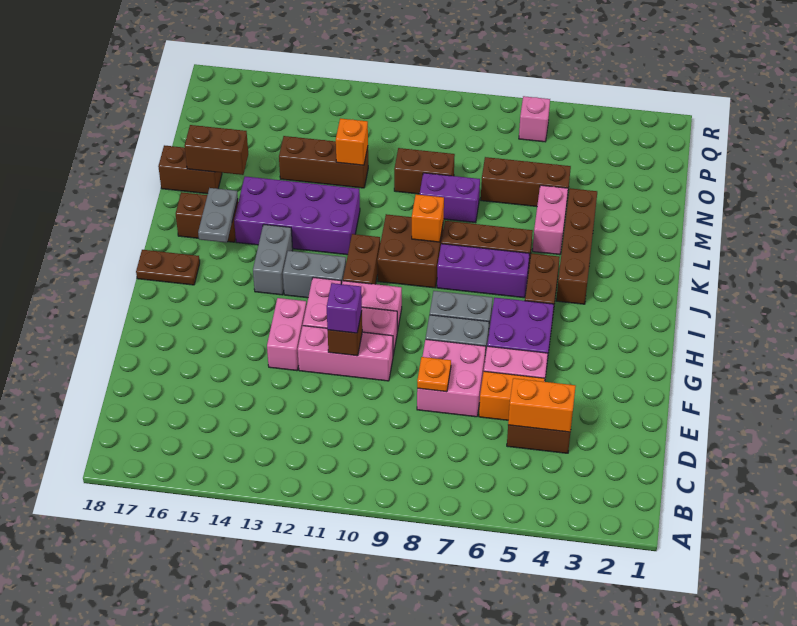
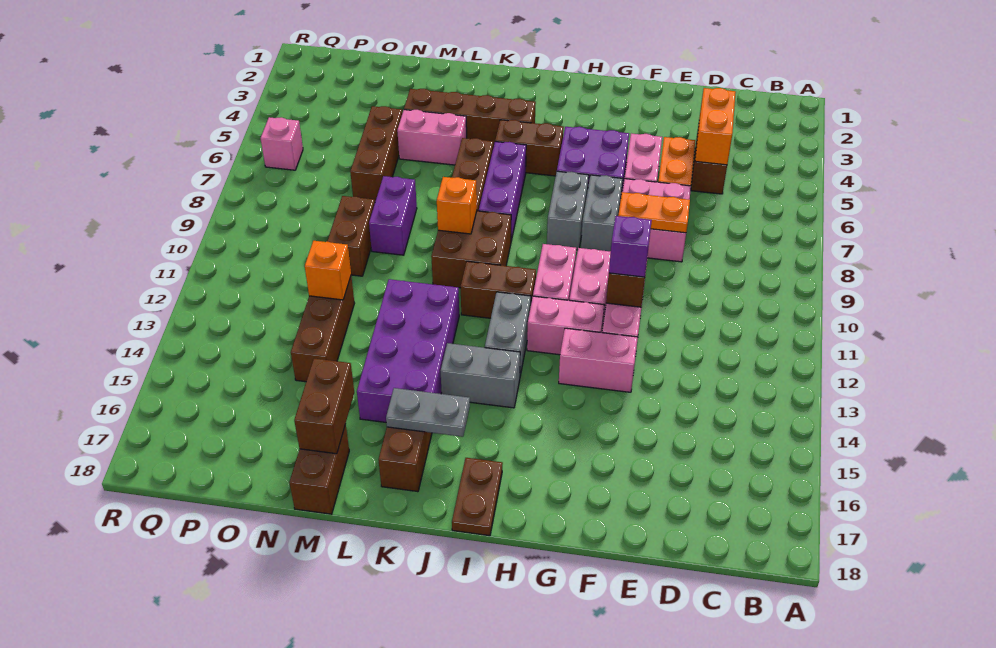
orange 1x1 plate [417,357,451,392] -> orange 1x2 plate [618,192,690,233]

